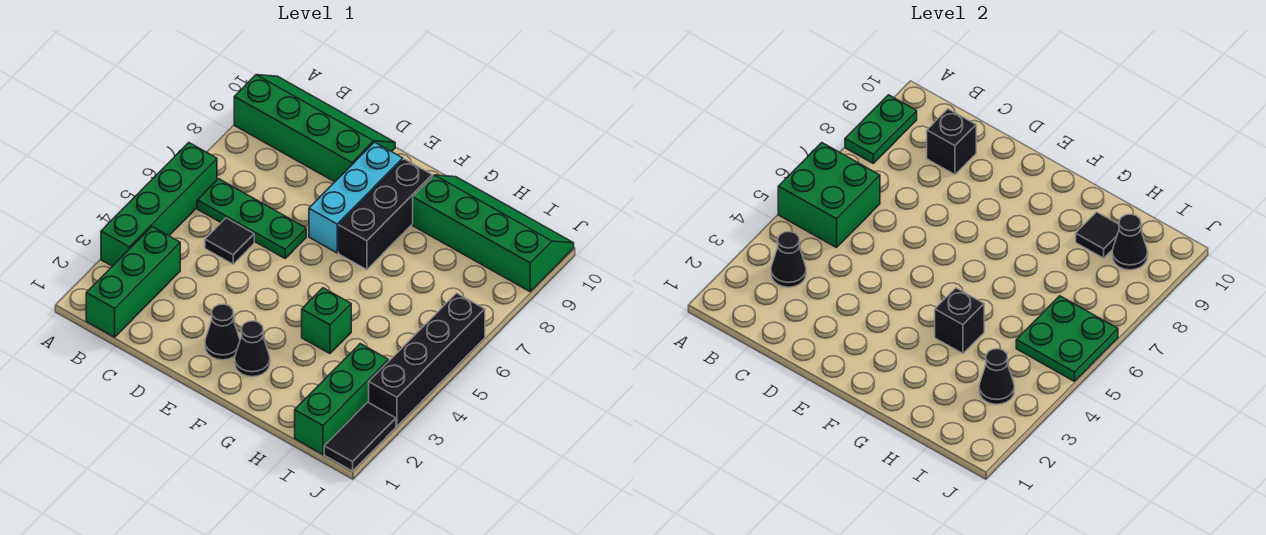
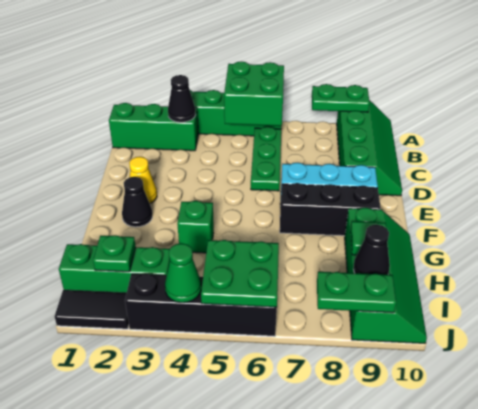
black 1x1 tile [205,218,254,264] -> none
black 1x1 brick [927,109,976,175] -> none
black 1x1 cone [205,304,240,360] -> yellow 1x1 cone [129,157,157,203]
black 1x1 brick [935,288,984,354] -> none
black 1x1 tile [1076,212,1119,258] -> green 1x1 tile [350,221,389,255]
none -> green 1x1 plate [93,235,136,272]
black 1x1 cone [979,349,1014,404] -> none
none -> green 1x1 cone [165,243,201,303]
none -> green 1x2 plate [317,272,396,313]

